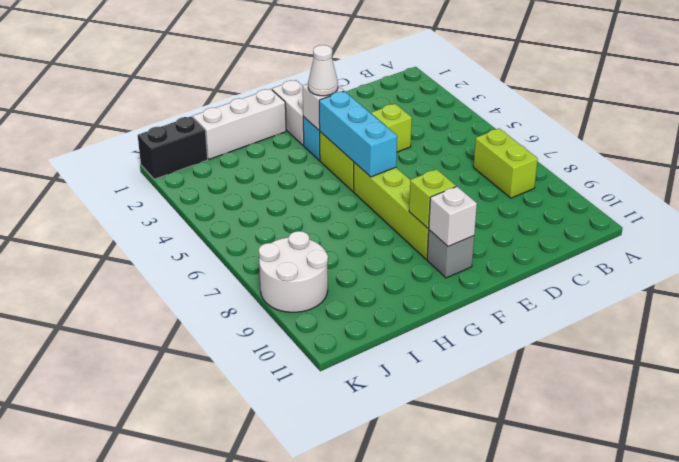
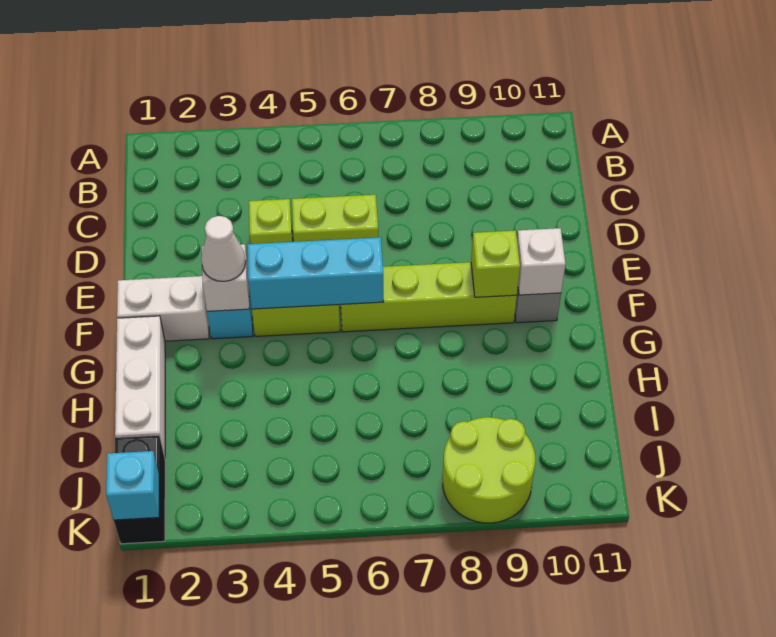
lime 1x2 brick [473,129,538,198] -> lime 1x2 brick moved to [292,195,378,242]
white 2x2 round brick [259,231,328,312] -> lime 2x2 round brick [443,417,535,523]
none -> cyan 1x1 brick [106,451,159,520]

